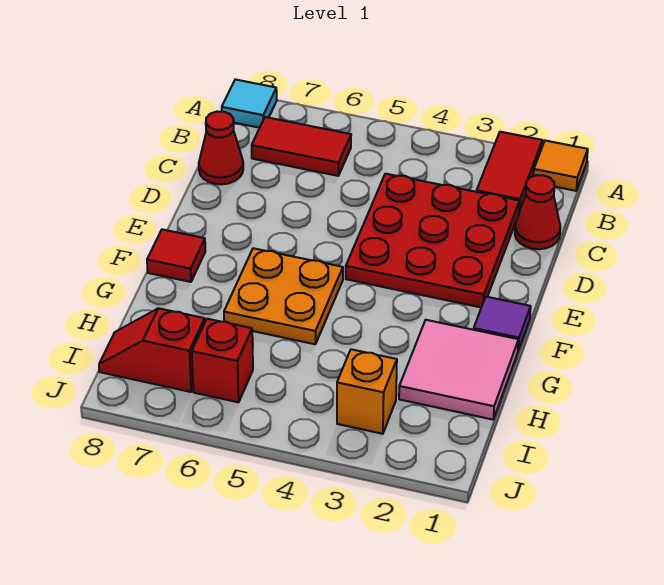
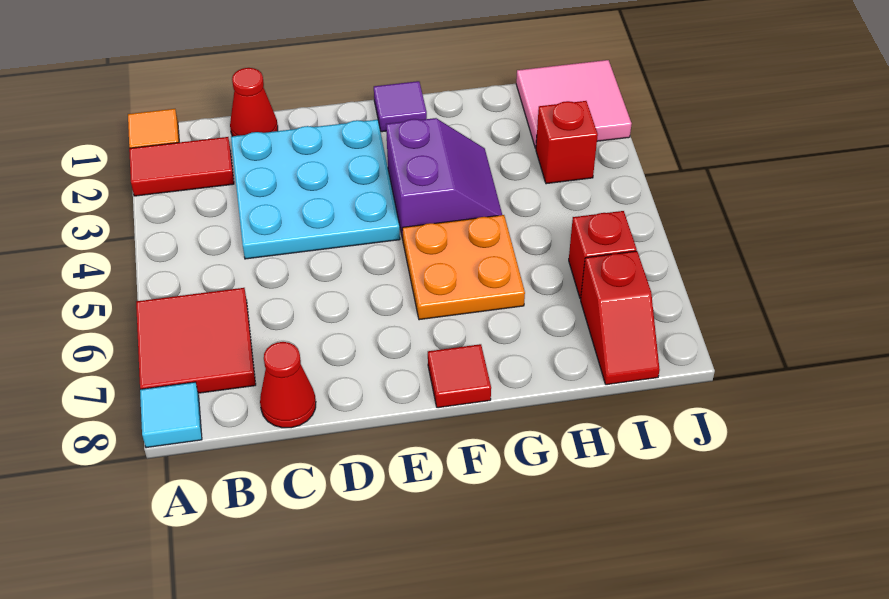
red 1x2 tile [252,117,351,176] -> red 2x2 tile [136,288,256,393]
red 3x3 plate [346,174,520,307] -> cyan 3x3 plate [231,120,400,259]
none -> purple 2x2 slope [386,118,502,239]
pink 2x2 tile [399,320,518,420] -> pink 2x2 tile moved to [516,60,632,148]
orange 1x1 brick [337,349,397,434] -> red 1x1 brick [536,101,598,184]

